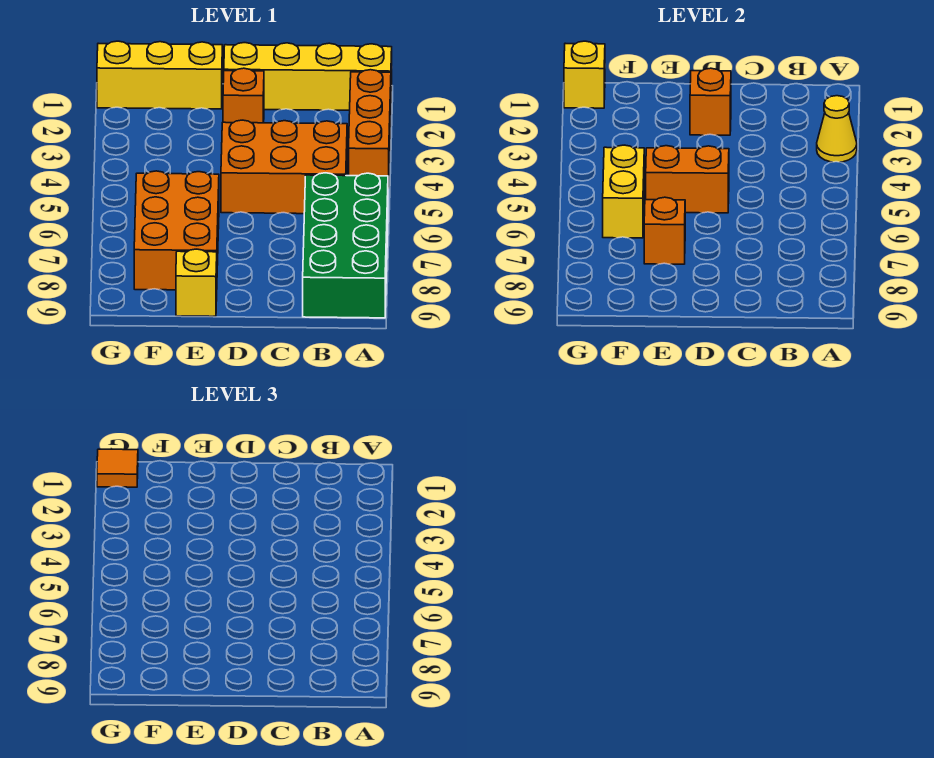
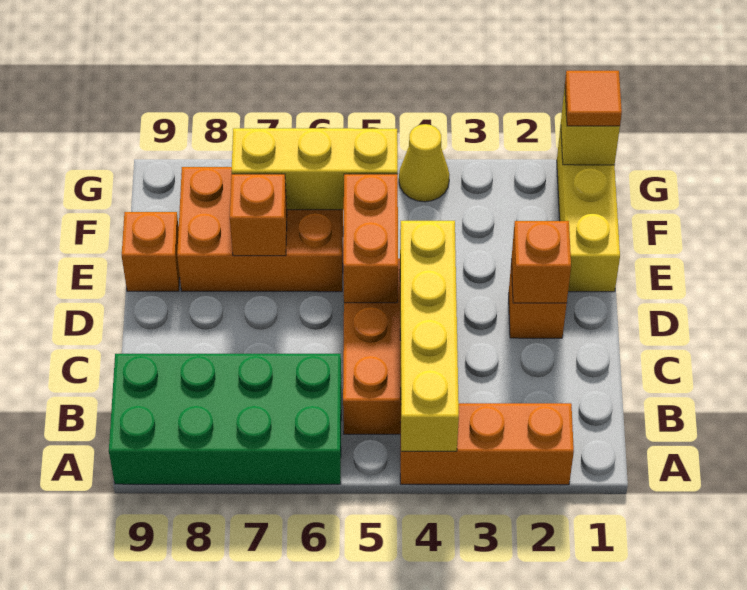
yellow 1x4 brick [224,43,392,110] -> yellow 1x4 brick moved to [400,221,459,451]
yellow 1x1 cone [817,96,857,162] -> yellow 1x1 cone moved to [399,124,449,202]
yellow 1x1 brick [176,249,217,316] -> orange 1x1 brick [122,212,180,291]
yellow 1x2 brick [603,145,644,238] -> yellow 1x3 brick [231,128,398,210]

